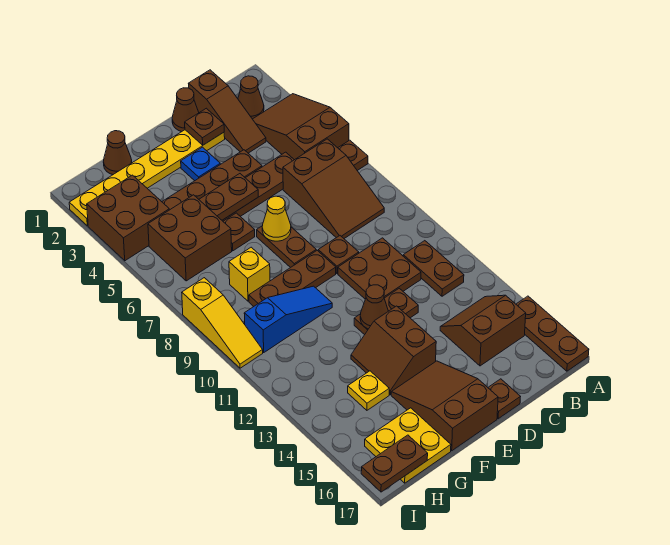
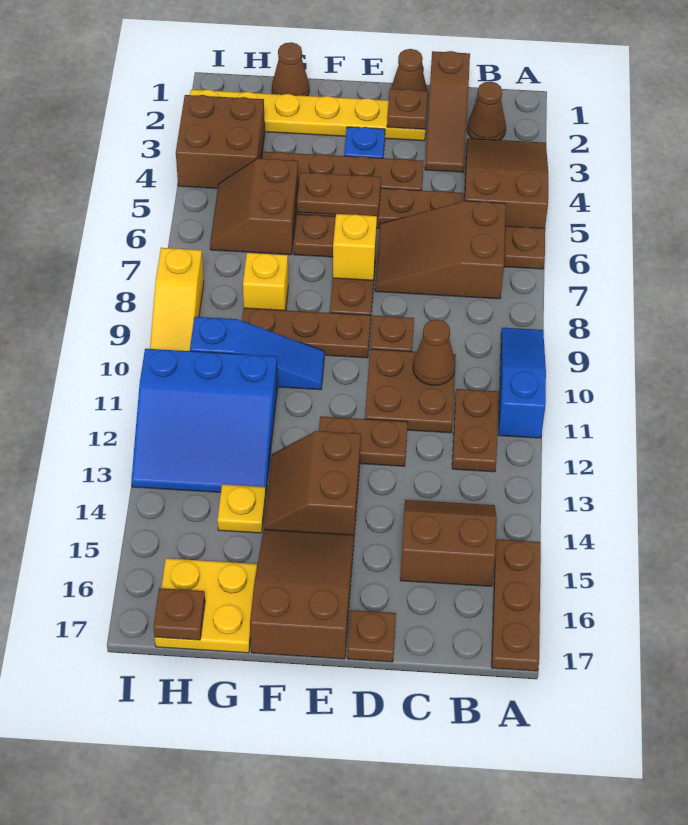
none -> blue 1x3 slope [498,328,546,438]
brown 2x3 slope [283,139,384,238] -> brown 2x3 slope turned to [375,201,506,299]
yellow 1x1 cone [262,196,291,241] -> yellow 1x1 brick [333,214,377,280]
brown 1x1 cone [360,285,388,329] -> brown 1x1 cone moved to [413,320,455,385]
brown 2x2 brick [148,195,232,281] -> brown 2x2 slope [210,158,298,255]
none -> blue 3x3 slope [131,349,277,492]
brown 1x2 plate [361,435,428,492] -> brown 1x1 plate [153,588,205,640]

